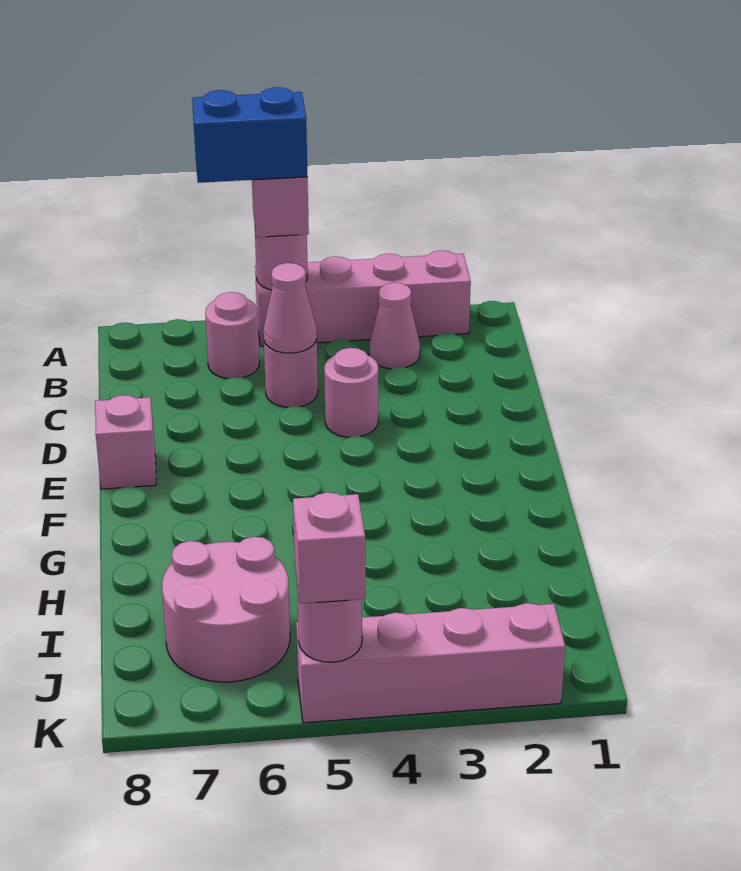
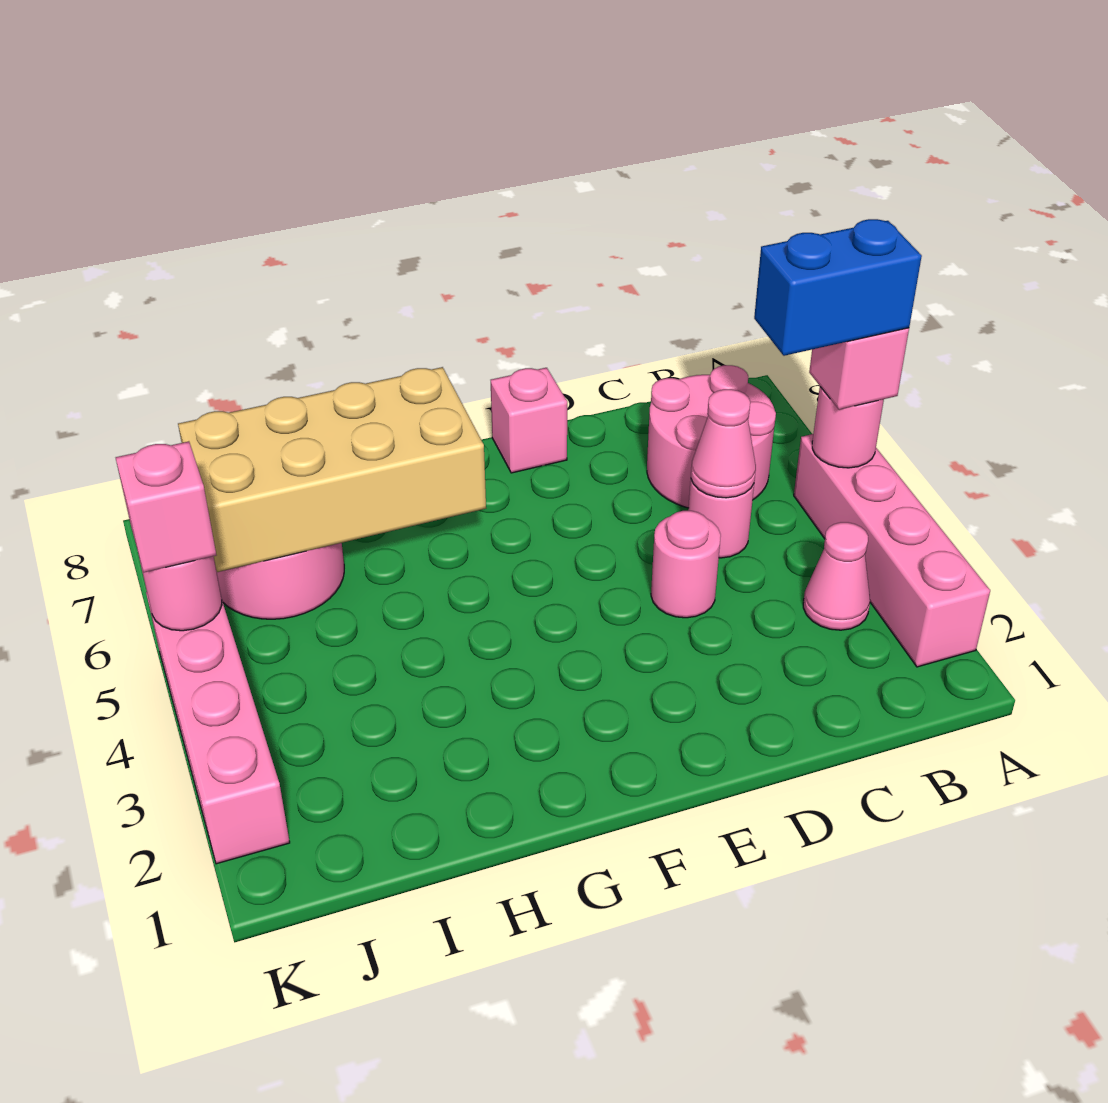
blue 1x2 brick [192,87,307,183] -> blue 1x2 brick turned to [754,219,922,356]
pink 1x1 round brick [205,292,260,379] -> pink 2x2 round brick [647,365,776,508]
none -> tan 2x4 brick [178,367,486,572]

